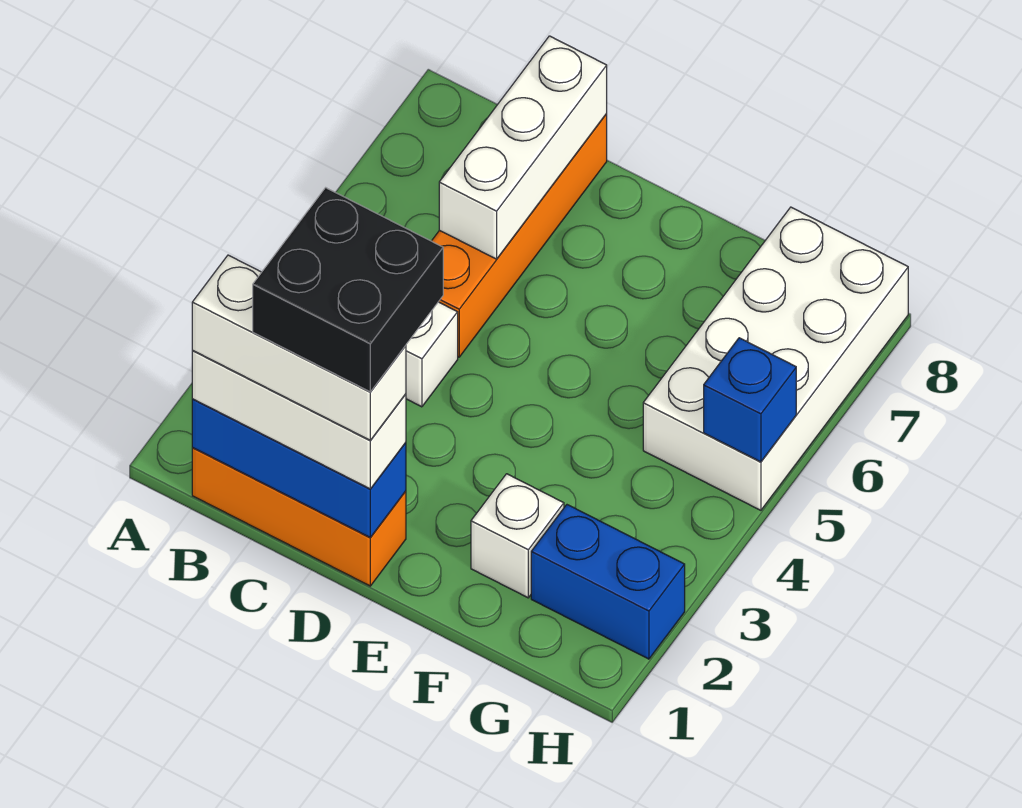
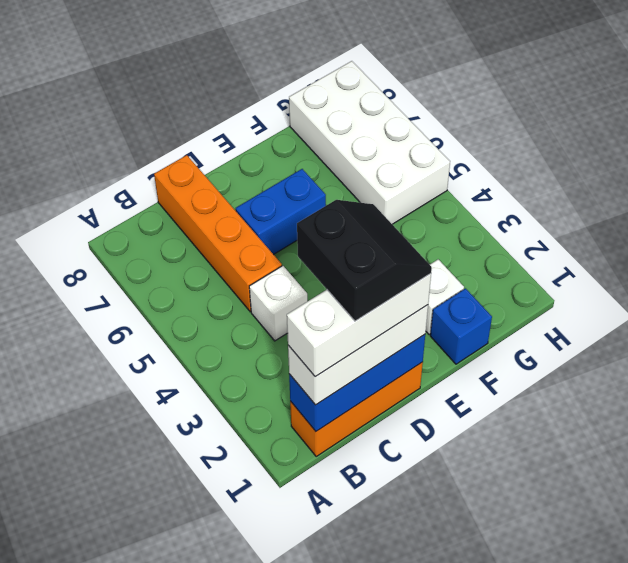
black 2x2 brick [253,188,443,392] -> black 2x2 slope [297,200,432,321]
white 1x3 brick [439,36,607,259] -> none
blue 1x2 brick [531,505,685,659] -> blue 1x2 brick moved to [236,169,326,254]
blue 1x1 brick [704,338,796,462] -> blue 1x1 brick moved to [430,288,492,364]

